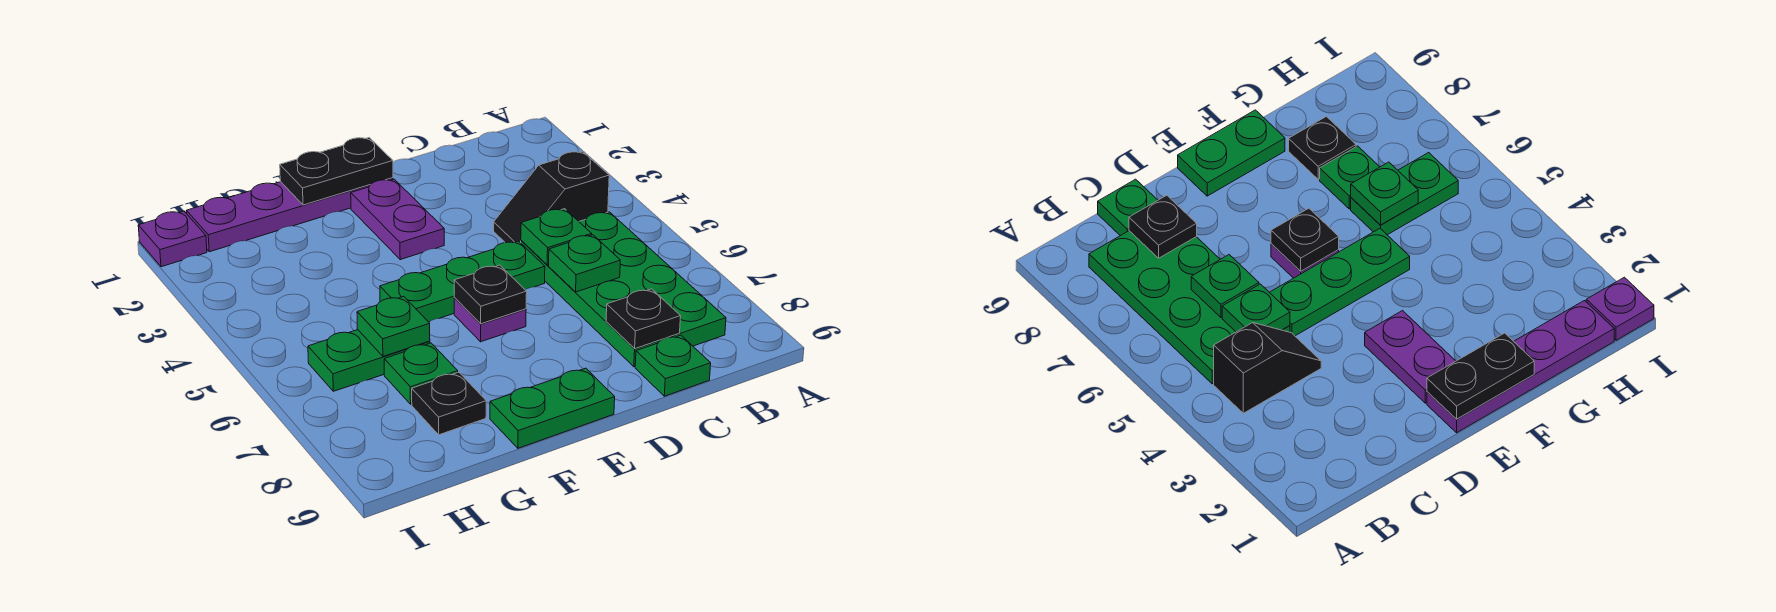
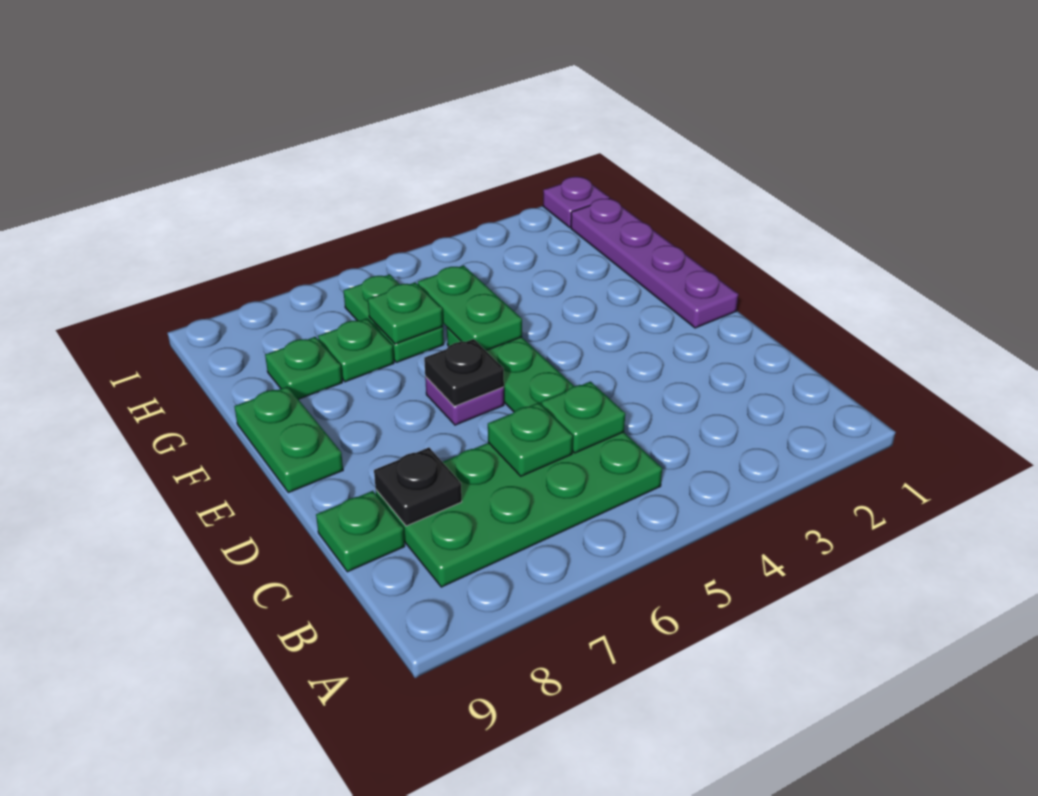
black 1x2 slope [494,152,609,243] -> none
black 1x2 plate [280,138,393,205] -> none
purple 1x2 plate [351,179,444,260] -> none
none -> green 1x2 plate [418,265,522,351]
black 1x1 plate [412,372,486,435] -> green 1x1 plate [265,337,342,399]

